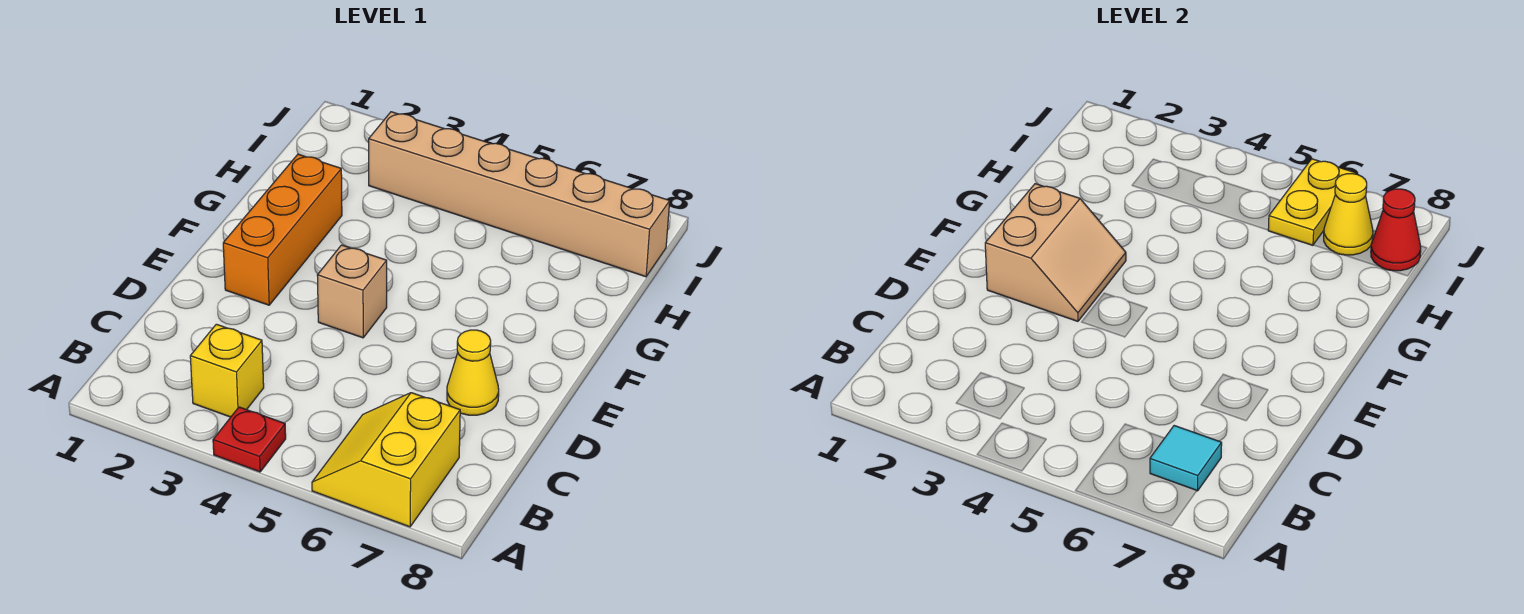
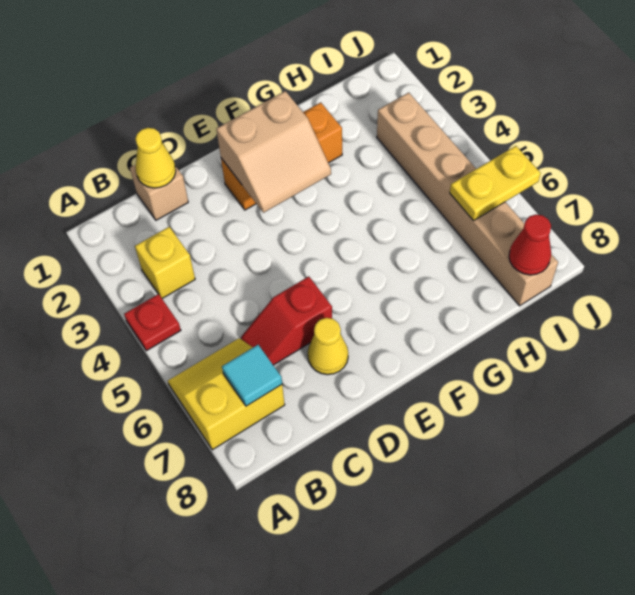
none -> red 1x2 slope [241,277,332,365]
tan 1x1 brick [317,245,387,338] -> tan 1x1 brick moved to [130,165,188,220]
yellow 1x1 cone [1324,174,1373,255] -> yellow 1x1 cone moved to [135,128,176,188]

